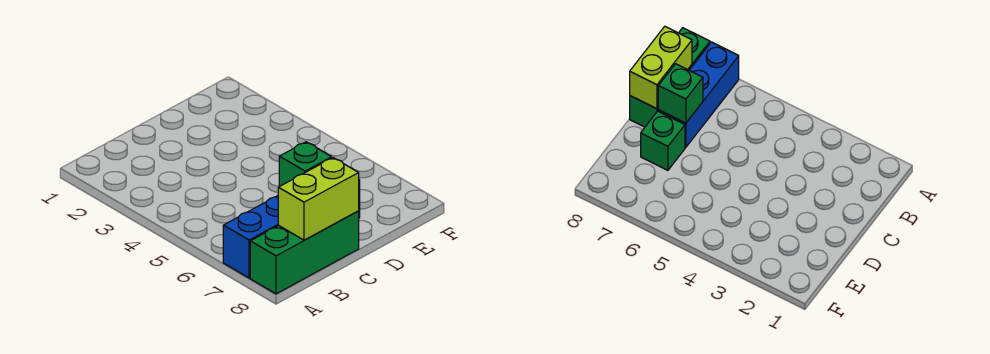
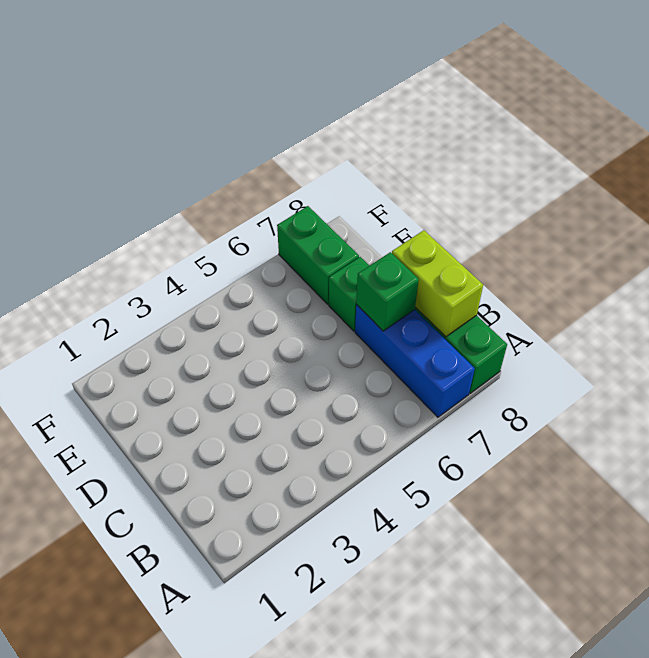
none -> green 1x2 brick [277,206,359,304]

